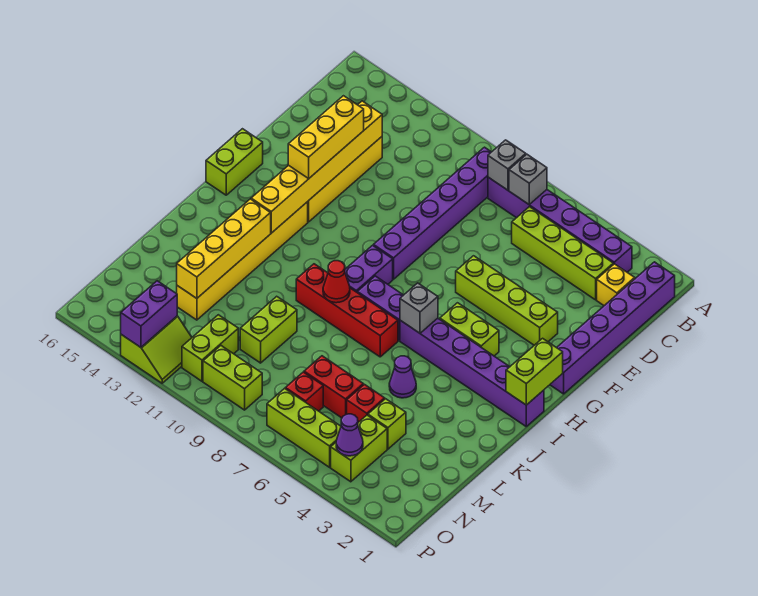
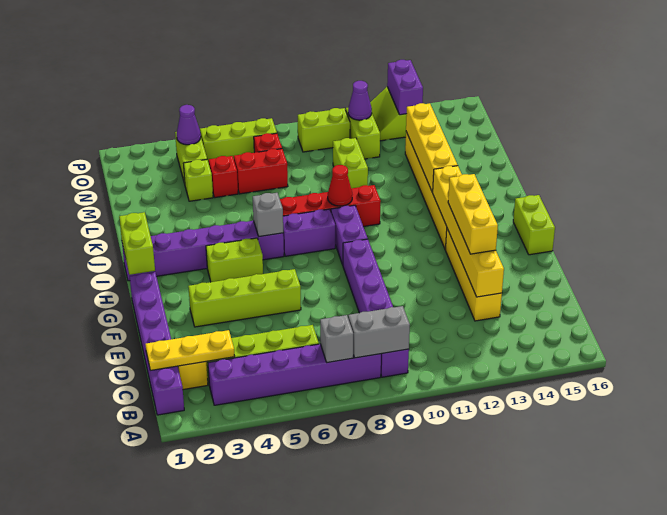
grey 1x1 brick [488,140,526,190] -> grey 1x2 brick [348,306,410,358]
none -> yellow 1x3 plate [146,330,235,371]
purple 1x1 cone [389,356,416,398] -> purple 1x1 cone moved to [348,81,372,120]

